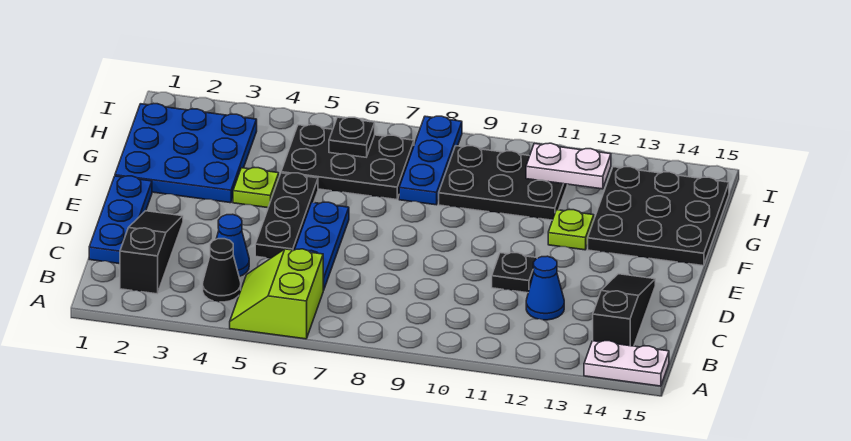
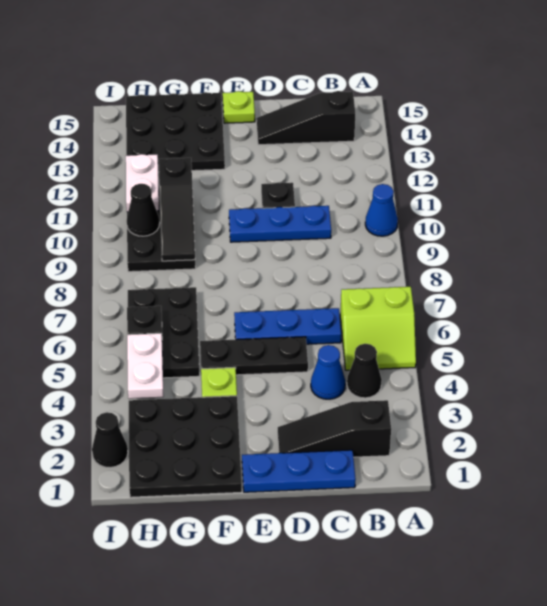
white 1x2 plate [584,341,669,386] -> white 1x2 plate moved to [127,333,164,399]
blue 1x1 cone [526,256,564,320] -> blue 1x1 cone moved to [365,184,398,236]
blue 3x3 plate [115,104,257,203] -> black 3x3 plate [129,396,242,497]
lime 1x1 plate [548,210,594,250] -> lime 1x1 plate moved to [223,91,255,123]
blue 1x3 plate [399,116,462,205] -> blue 1x3 plate moved to [229,206,331,242]
none -> black 1x3 slope [159,158,195,261]
none -> black 1x1 cone [127,184,160,236]
none -> black 1x1 cone [92,412,128,468]

